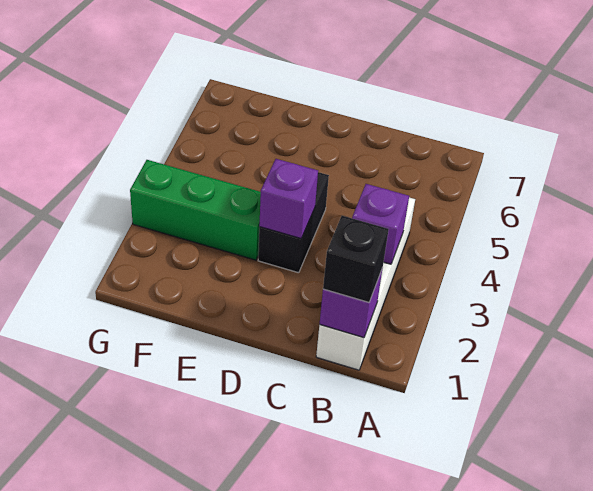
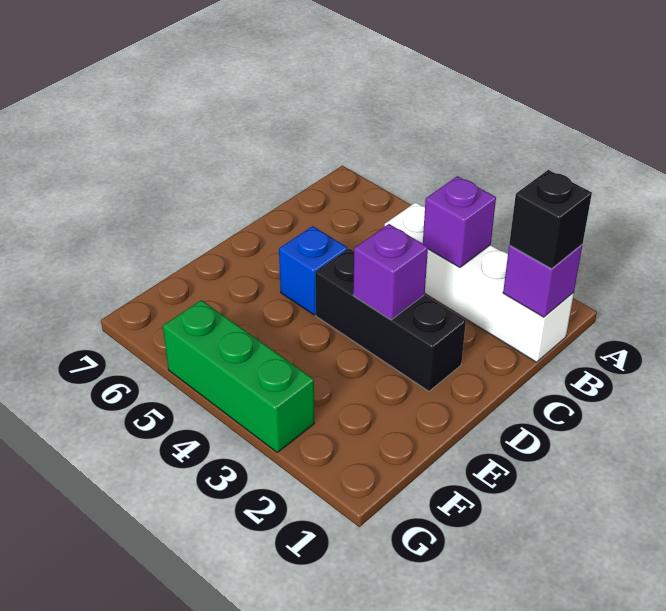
black 1x2 brick [258,172,329,273] -> black 1x3 brick [315,249,466,391]
none -> blue 1x1 brick [279,226,347,315]
green 1x3 brick [130,160,261,260] -> green 1x3 brick turned to [163,300,314,452]

